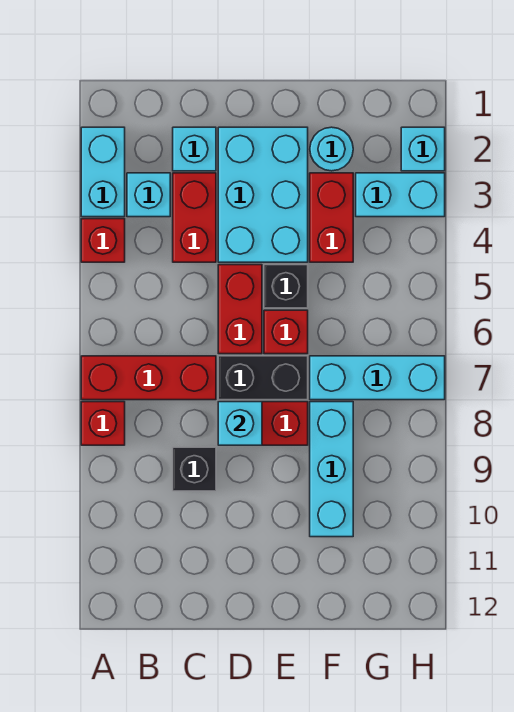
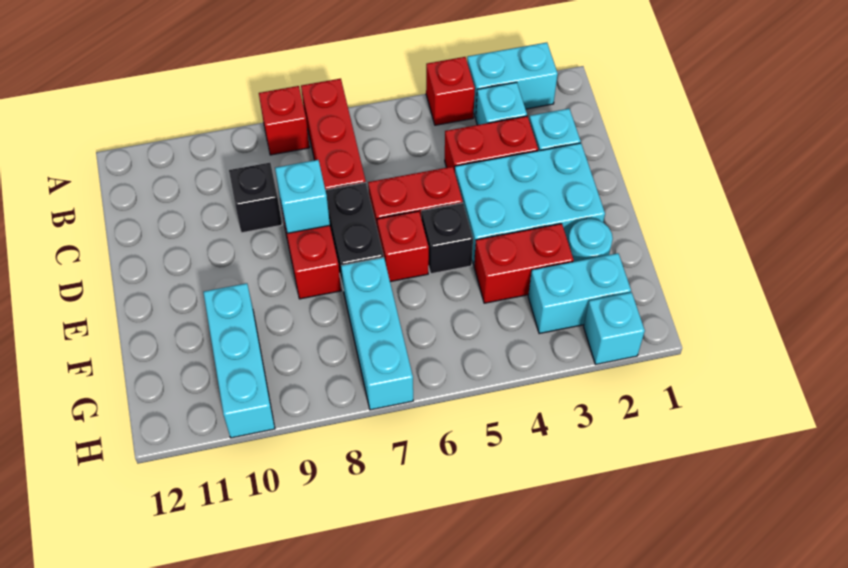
cyan 1x3 brick [310,402,353,537] -> cyan 1x3 brick turned to [203,283,275,438]
cyan 1x2 brick [356,173,445,217] -> cyan 1x2 brick turned to [528,253,631,334]

